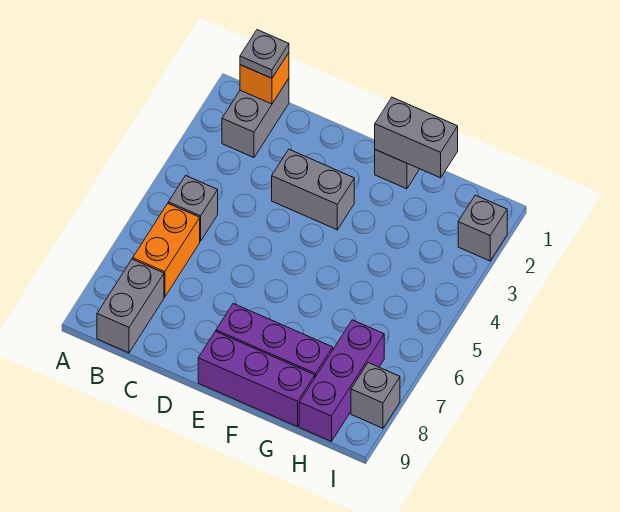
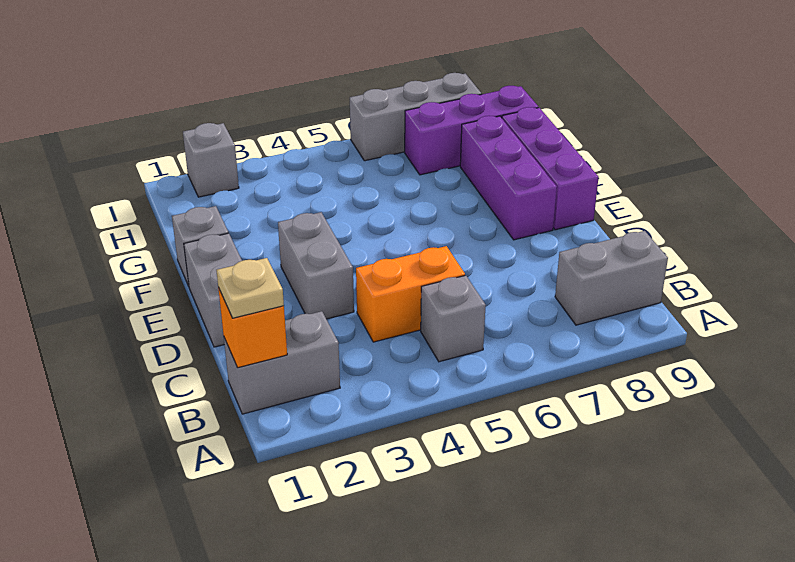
grey 1x1 plate [240,30,289,78] -> tan 1x1 plate [217,258,284,318]
orange 1x2 brick [133,204,200,297] -> orange 1x2 brick moved to [356,246,465,342]
grey 1x2 brick [375,97,458,178] -> grey 1x2 brick moved to [184,233,242,347]
grey 1x1 brick [351,363,400,428] -> grey 1x3 brick [350,73,482,161]

